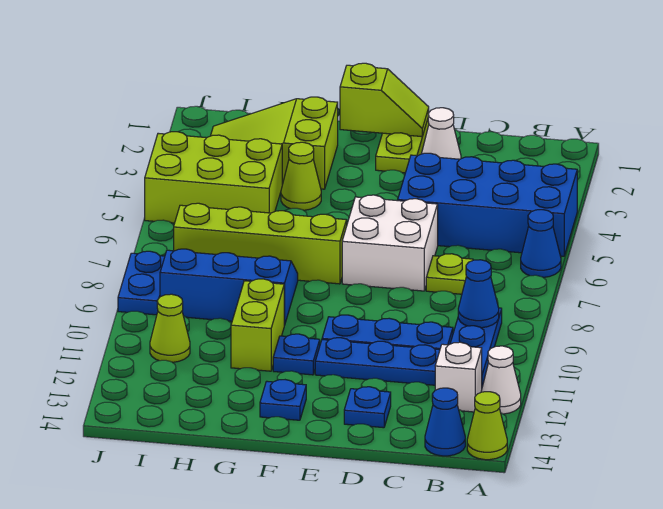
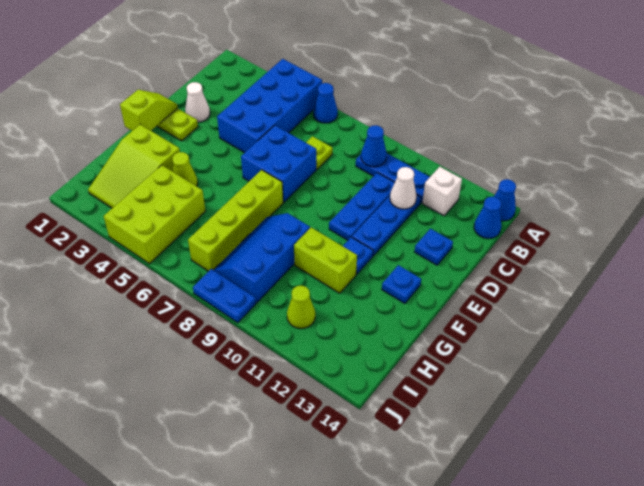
white 1x1 cone [481,346,521,414] -> white 1x1 cone moved to [390,167,417,209]
lime 1x1 cone [467,392,507,460] -> blue 1x1 cone [494,179,516,221]
white 2x2 brick [342,195,438,291] -> blue 2x2 brick [241,125,316,202]

